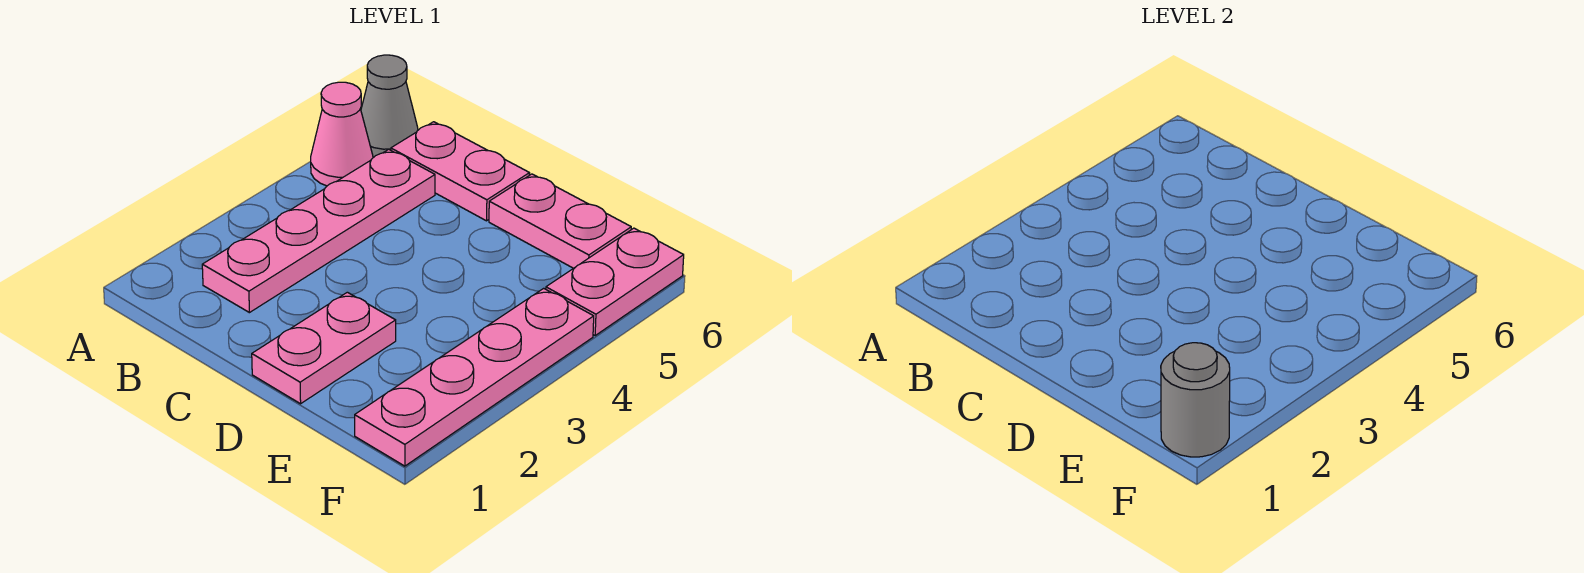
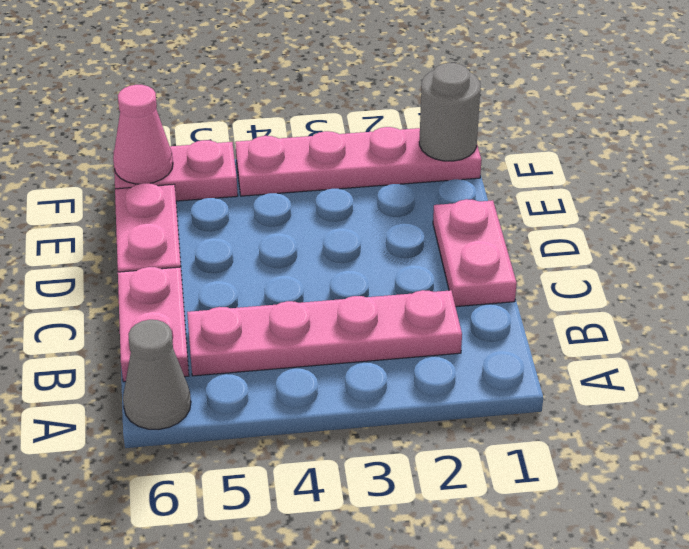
pink 1x1 cone [311,82,373,186] -> pink 1x1 cone moved to [113,85,173,184]
pink 1x2 plate [252,292,396,404] -> pink 1x2 plate turned to [433,199,517,307]

